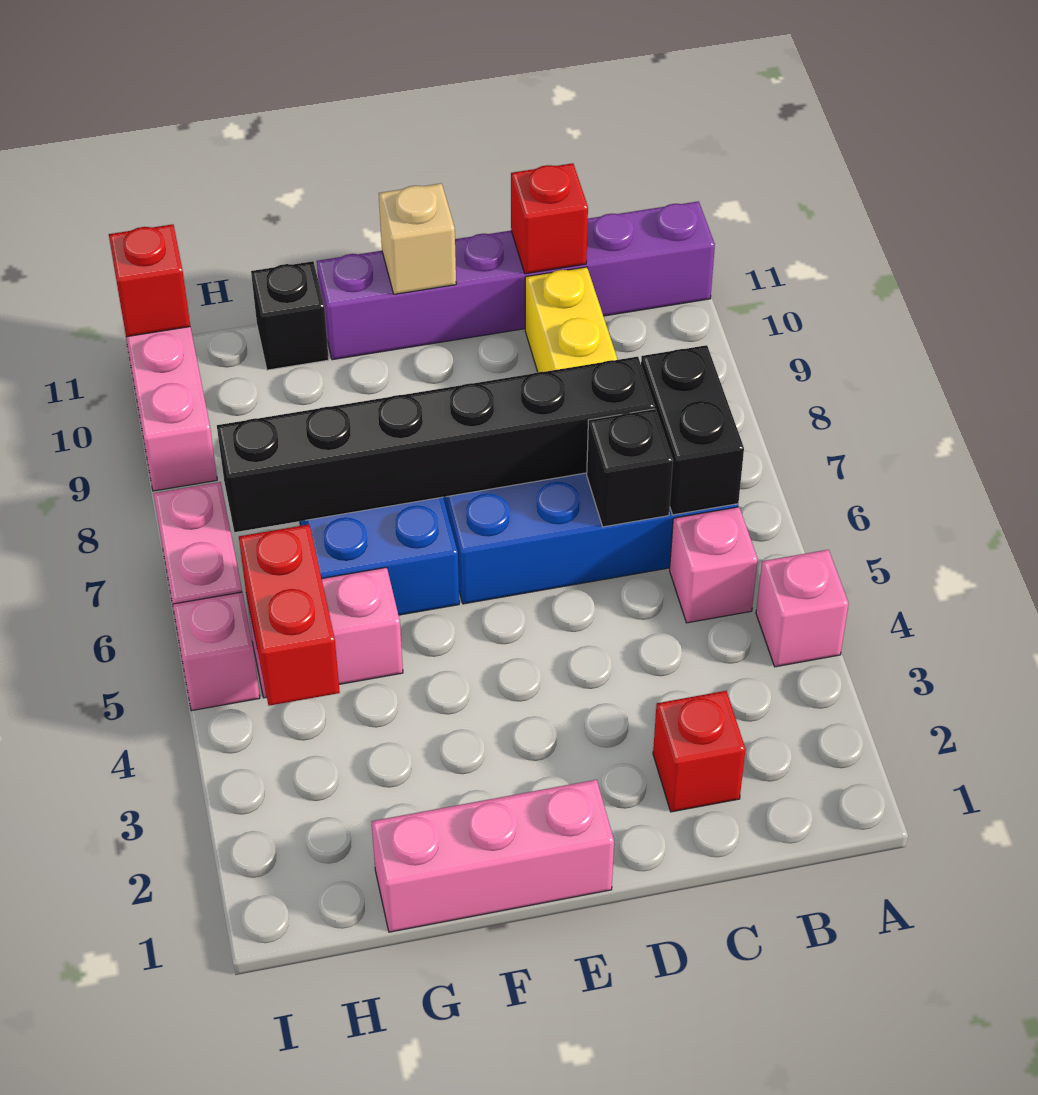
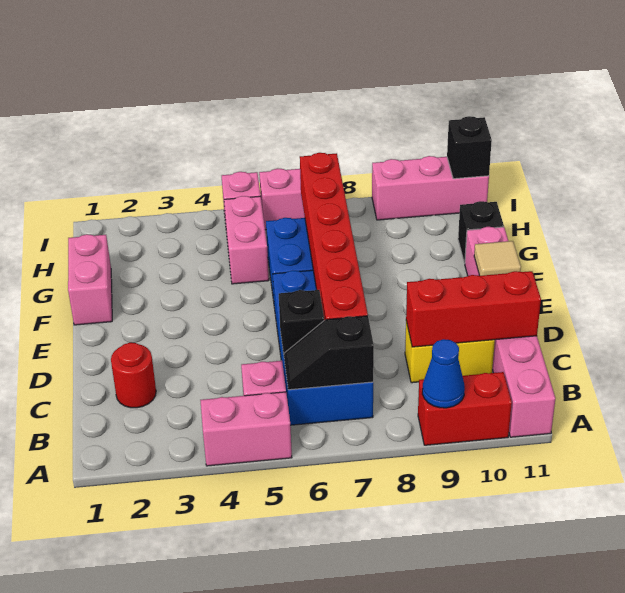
pink 1x1 brick [756,550,849,667] -> pink 1x2 brick [200,392,292,466]
none -> blue 1x1 cone [422,339,465,408]
purple 1x6 brick [317,201,715,360] -> pink 1x6 brick [465,227,555,437]
black 1x2 brick [641,345,744,515] -> black 1x2 slope [284,316,374,390]
red 1x1 brick [653,691,746,812] -> red 1x1 round brick [111,343,156,408]
black 1x6 brick [217,357,655,532] -> red 1x6 brick [300,153,368,320]
red 1x1 brick [511,163,588,274] -> red 1x3 brick [406,271,541,347]
pink 1x3 brick [371,780,614,932] -> pink 1x2 brick [68,234,112,325]
tan 1x1 brick [379,183,456,294] -> tan 1x1 tile [474,241,521,276]
red 1x2 brick [239,524,340,706] -> red 1x2 brick moved to [418,372,512,445]
red 1x1 brick [109,224,190,337] -> black 1x1 brick [447,116,492,179]

